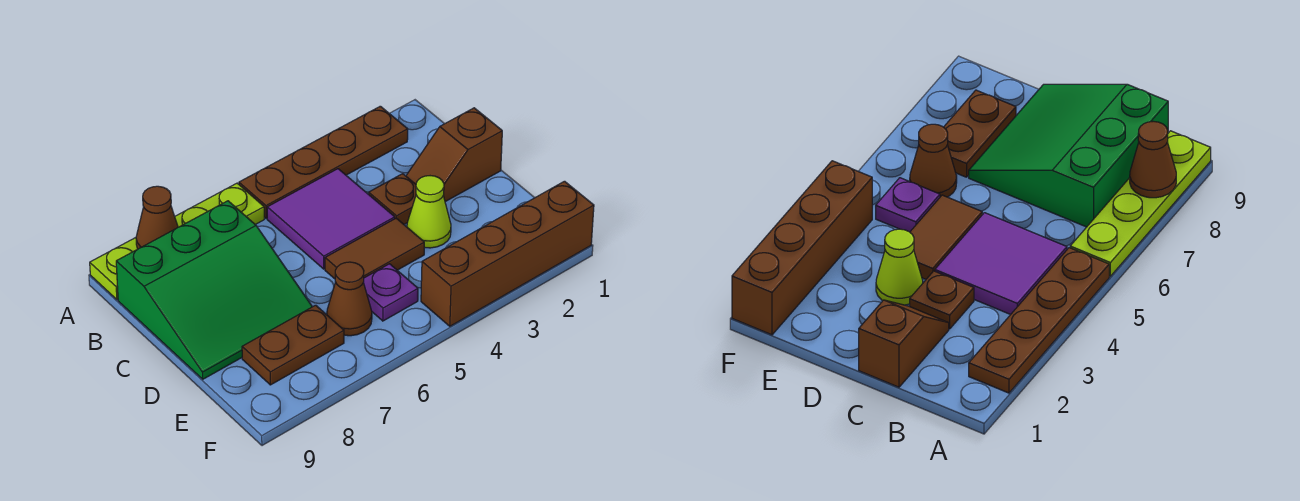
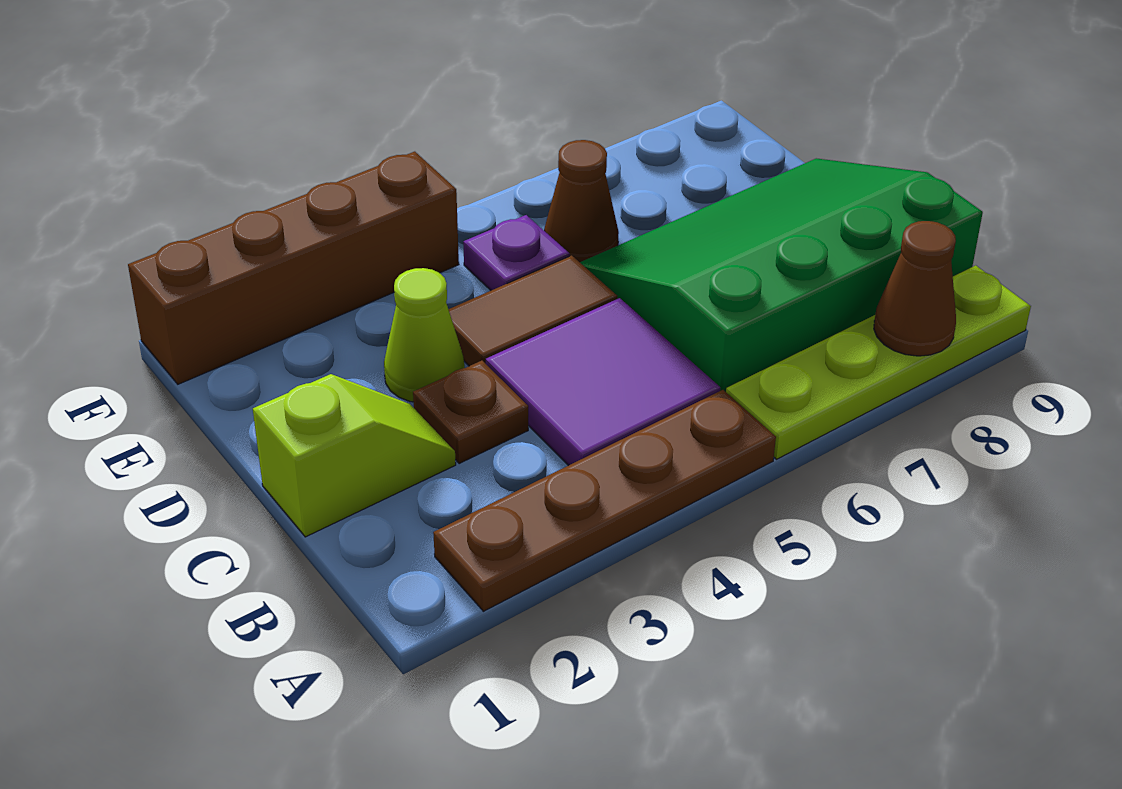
green 3x3 slope [116,201,312,379] -> green 3x4 slope [580,158,983,392]
brown 1x2 slope [406,108,502,202] -> lime 1x2 slope [253,374,456,537]
brown 1x2 plate [242,305,344,385] -> none

